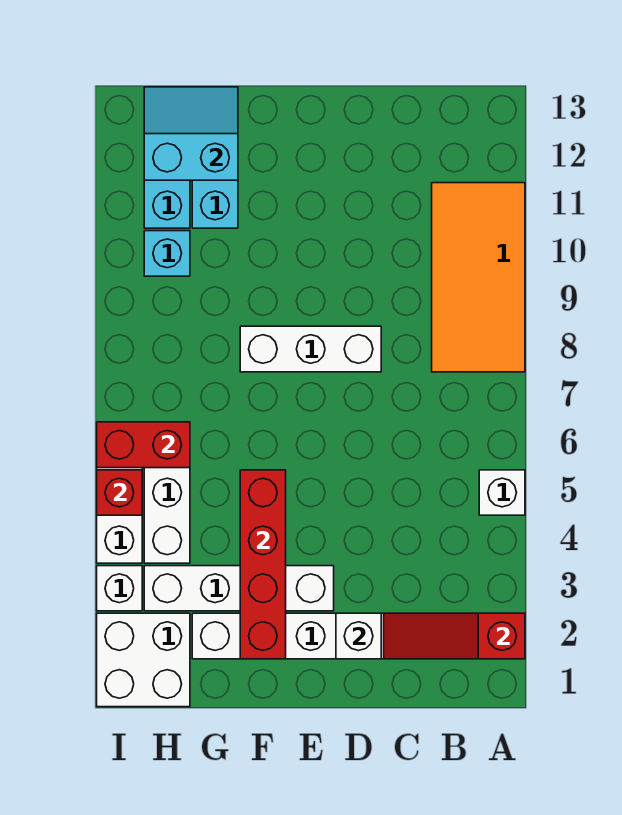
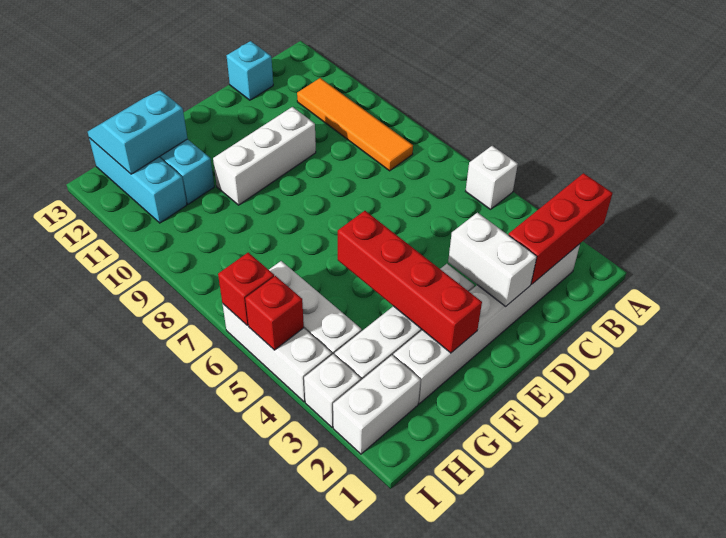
red 1x3 slope [384,613,525,659] -> red 1x3 brick [509,173,613,284]
orange 2x4 tile [432,183,525,372] -> orange 1x4 tile [297,78,413,171]
white 1x1 brick [336,613,381,659] -> white 1x2 brick [448,213,537,307]
white 1x3 brick [240,326,381,372] -> white 1x3 brick moved to [213,107,316,205]
white 2x2 brick [97,613,190,707] -> white 1x2 brick [333,355,421,454]
red 1x2 brick [97,422,190,468] -> red 1x1 brick [218,253,274,325]
cyan 1x1 brick [144,231,190,276] -> cyan 1x1 brick moved to [227,41,273,100]

